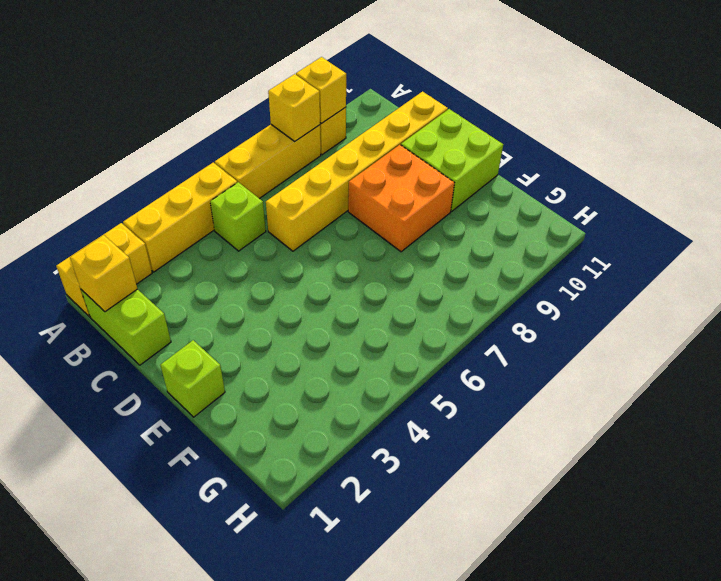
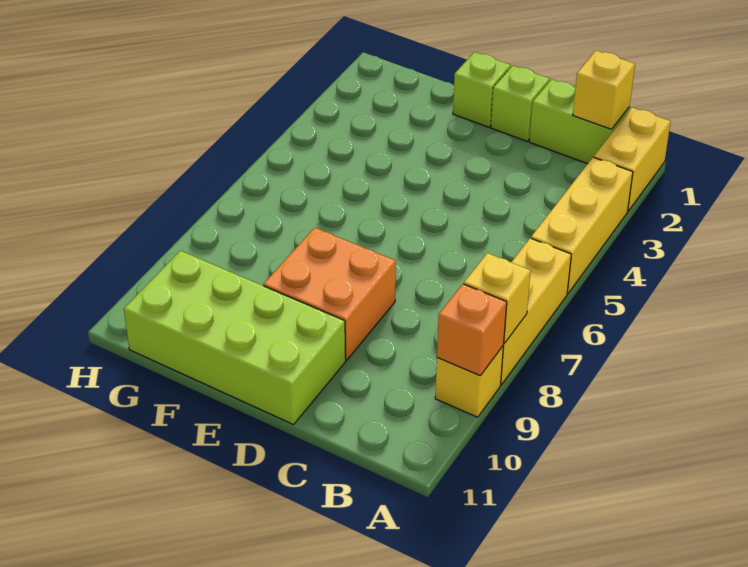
yellow 1x1 brick [296,57,346,124] -> orange 1x1 brick [437,284,507,376]
lime 1x1 brick [210,182,266,251] -> lime 1x1 brick moved to [491,66,550,141]
yellow 1x6 brick [266,92,448,251] -> none
lime 2x2 brick [401,109,503,211] -> lime 2x4 brick [124,251,346,425]

